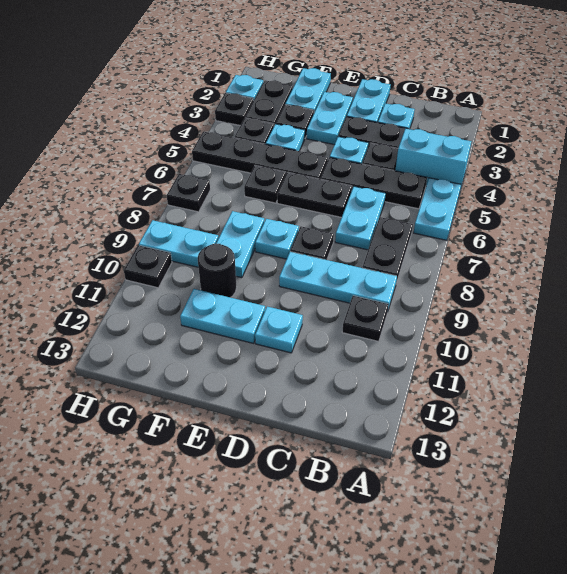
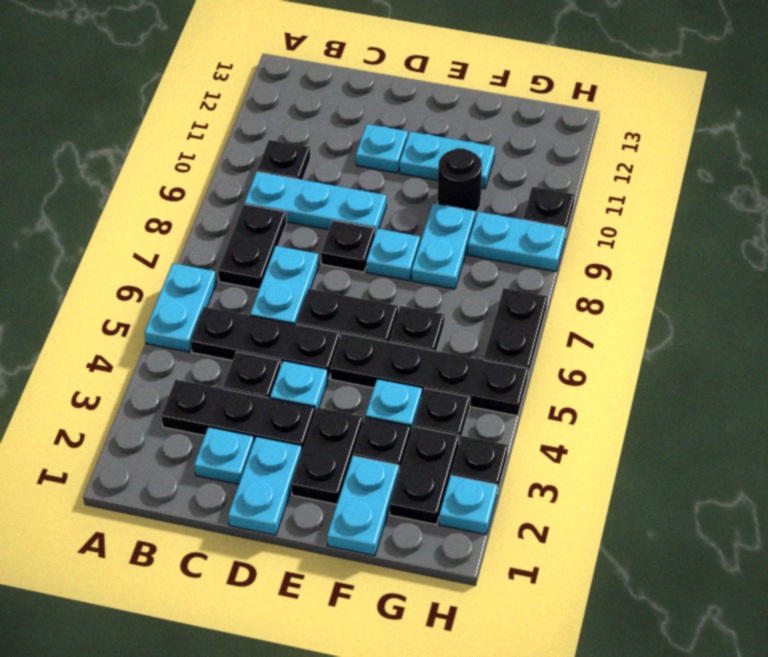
cyan 1x2 brick [395,128,471,190] -> none
cyan 1x2 plate [307,92,353,145] -> black 1x2 plate [291,407,363,504]
black 1x1 plate [167,174,210,212] -> black 1x2 plate [483,288,548,377]

